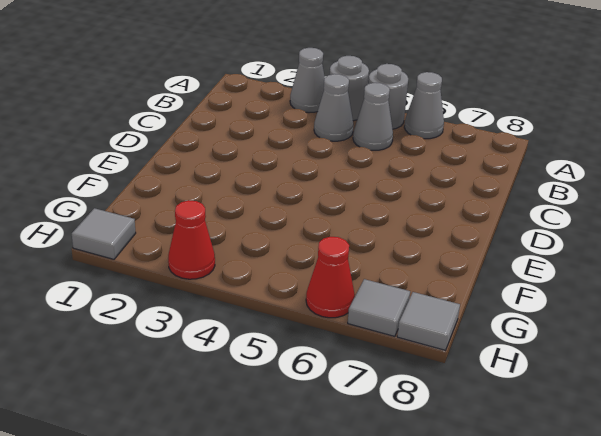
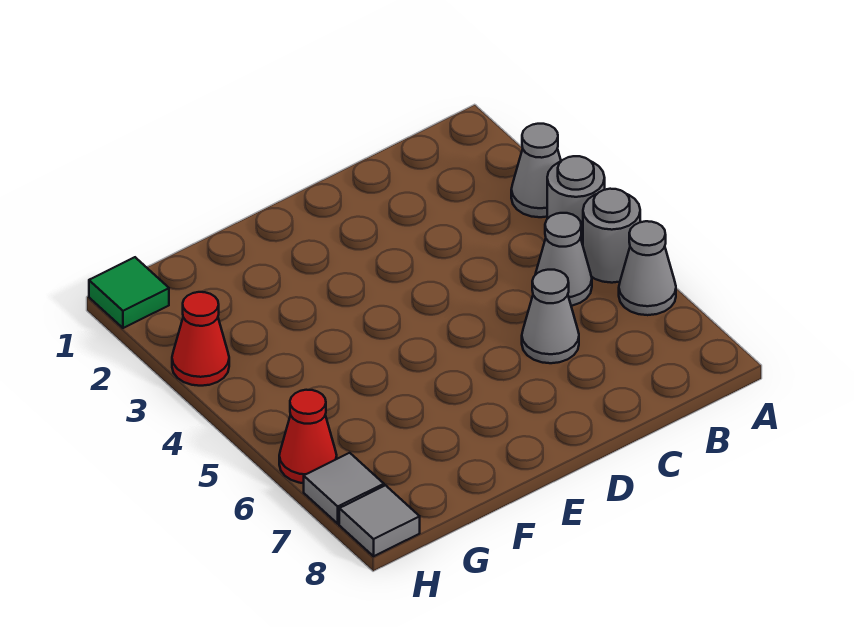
grey 1x1 cone [314,74,354,141] -> grey 1x1 cone moved to [522,270,579,363]
grey 1x1 tile [72,208,136,259] -> green 1x1 tile [89,257,169,328]

